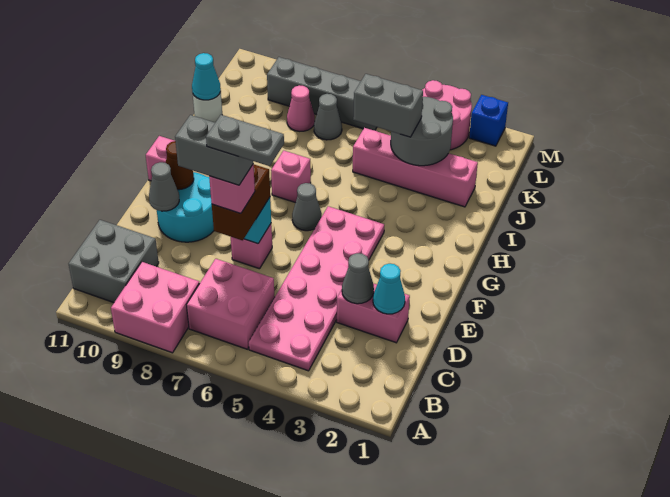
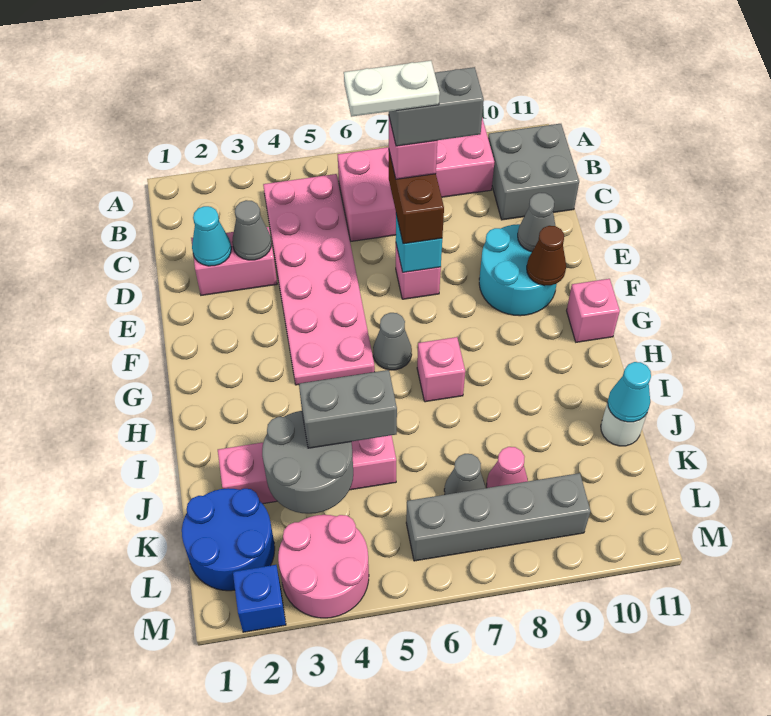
grey 1x2 plate [206,115,284,166] -> white 1x2 plate [344,61,440,117]
none -> blue 2x2 round brick [182,488,275,591]

